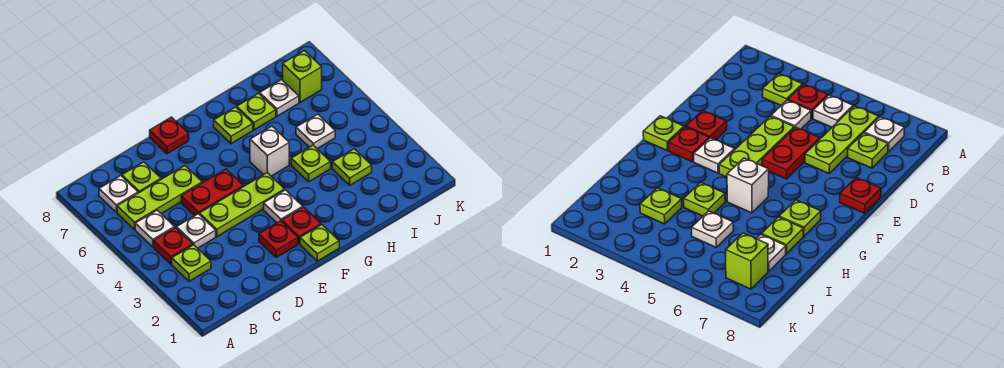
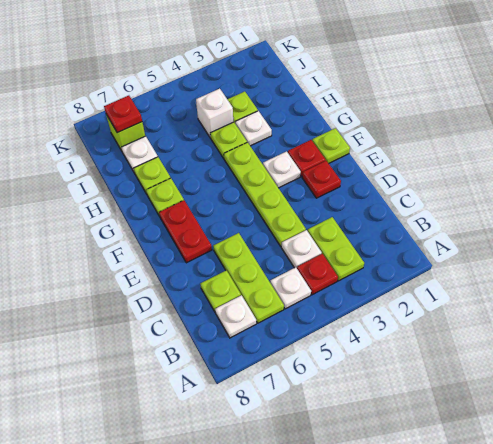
lime 1x1 plate [172,245,211,281] -> lime 1x2 plate [308,217,364,281]
lime 1x3 plate [200,173,285,237] -> lime 1x4 plate [224,142,306,246]
red 1x2 plate [181,169,243,216] -> red 1x2 plate moved to [159,200,212,263]
red 1x1 plate [150,117,189,154] -> red 1x1 plate moved to [104,96,142,133]
white 1x1 brick [250,126,289,176] -> white 1x1 brick moved to [196,89,233,138]
white 1x1 plate [296,114,335,149] -> white 1x1 plate moved to [235,111,272,146]

